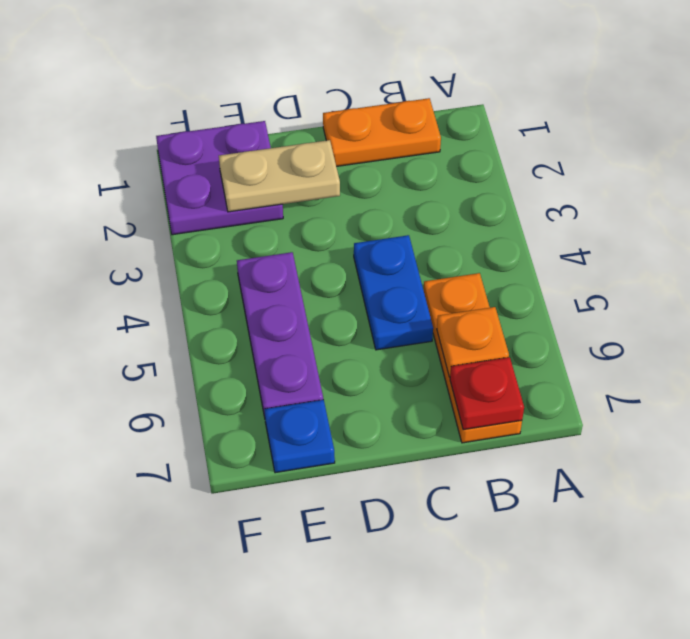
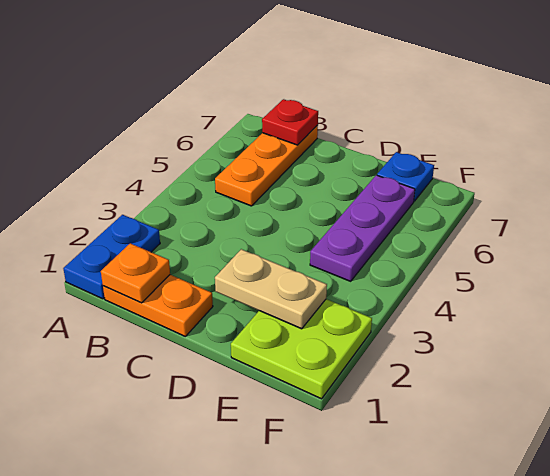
orange 1x1 plate [437,307,509,377] -> orange 1x1 plate moved to [101,243,170,303]
blue 1x2 plate [354,235,433,350] -> blue 1x2 plate moved to [63,215,160,299]
purple 2x2 plate [156,121,283,235] -> lime 2x2 plate [231,299,372,399]

